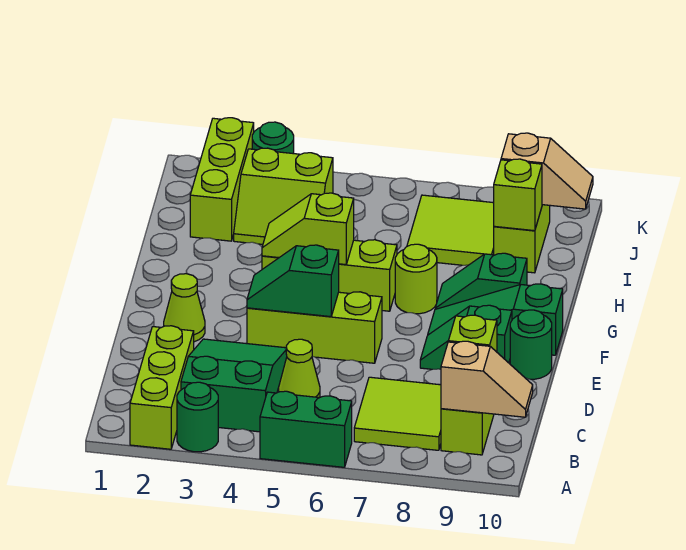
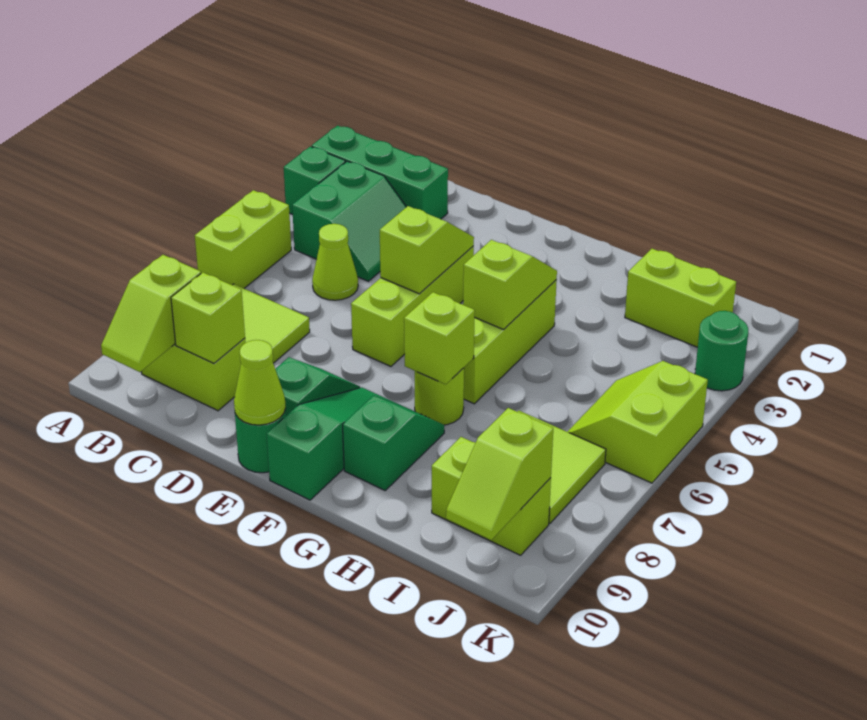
lime 1x3 brick [130,326,194,449] -> green 1x3 brick [312,126,448,219]
green 1x1 round brick [177,382,218,452] -> green 1x1 brick [284,147,345,214]
green 1x2 brick [260,391,352,467] -> lime 1x2 brick [195,190,291,288]
green 2x3 slope [181,339,287,432] -> green 2x2 slope [292,161,406,281]
tan 1x2 slope [441,341,533,417] -> lime 1x2 slope [101,255,201,372]
lime 1x1 cone [164,274,205,342] -> lime 1x1 cone moved to [234,340,286,425]
green 1x2 slope [247,245,339,317] -> lime 1x2 slope [380,206,474,294]
lime 1x3 brick [190,118,254,241] -> lime 1x2 brick [625,249,736,347]
lime 2x2 slope [234,148,333,244] -> lime 2x2 slope moved to [567,361,708,483]
lime 1x1 brick [493,159,542,231] -> lime 1x1 brick moved to [404,292,475,384]
tan 1x2 slope [501,133,593,209] -> lime 1x2 slope [446,408,553,540]

